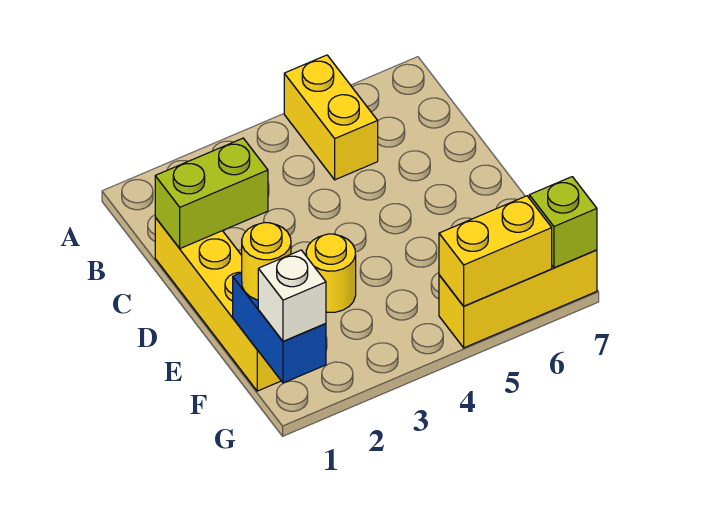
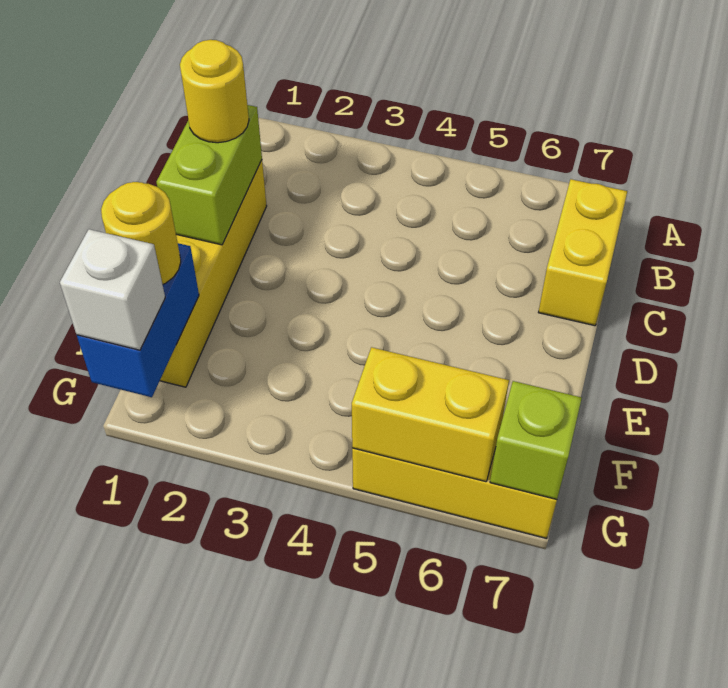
yellow 1x2 brick [284,55,378,180] -> yellow 1x2 brick moved to [538,179,627,326]
lime 1x2 brick [155,138,268,248] -> lime 1x2 brick turned to [157,105,262,245]
yellow 1x1 round brick [306,234,356,312] -> yellow 1x1 round brick moved to [180,40,249,143]

